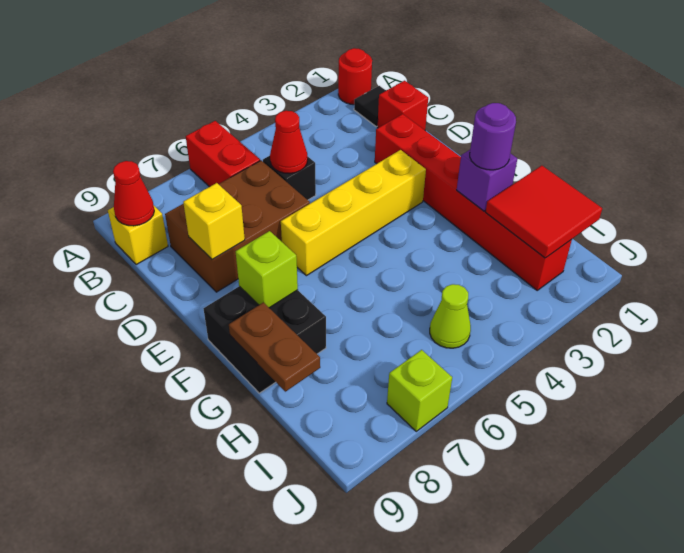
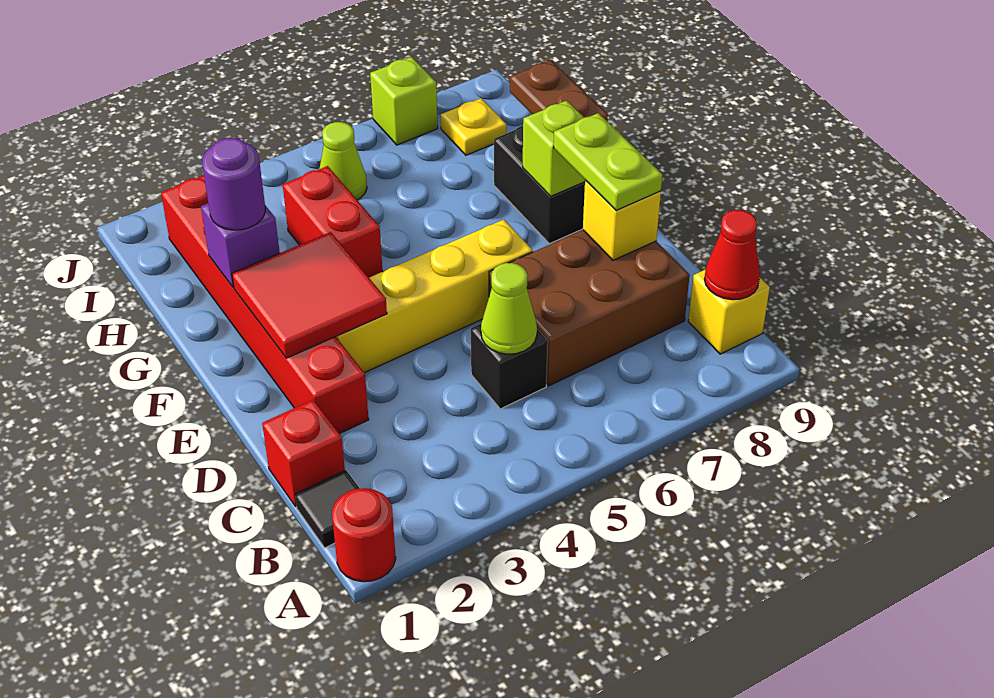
red 1x2 brick [186,121,260,187] -> red 1x2 brick moved to [283,166,383,277]
red 1x1 cone [270,111,308,174] -> lime 1x1 cone [481,263,537,354]
none -> lime 1x2 plate [554,113,662,210]
red 2x2 tile [486,166,602,258] -> red 2x2 tile moved to [232,232,387,358]
none -> yellow 1x1 plate [441,98,506,155]

